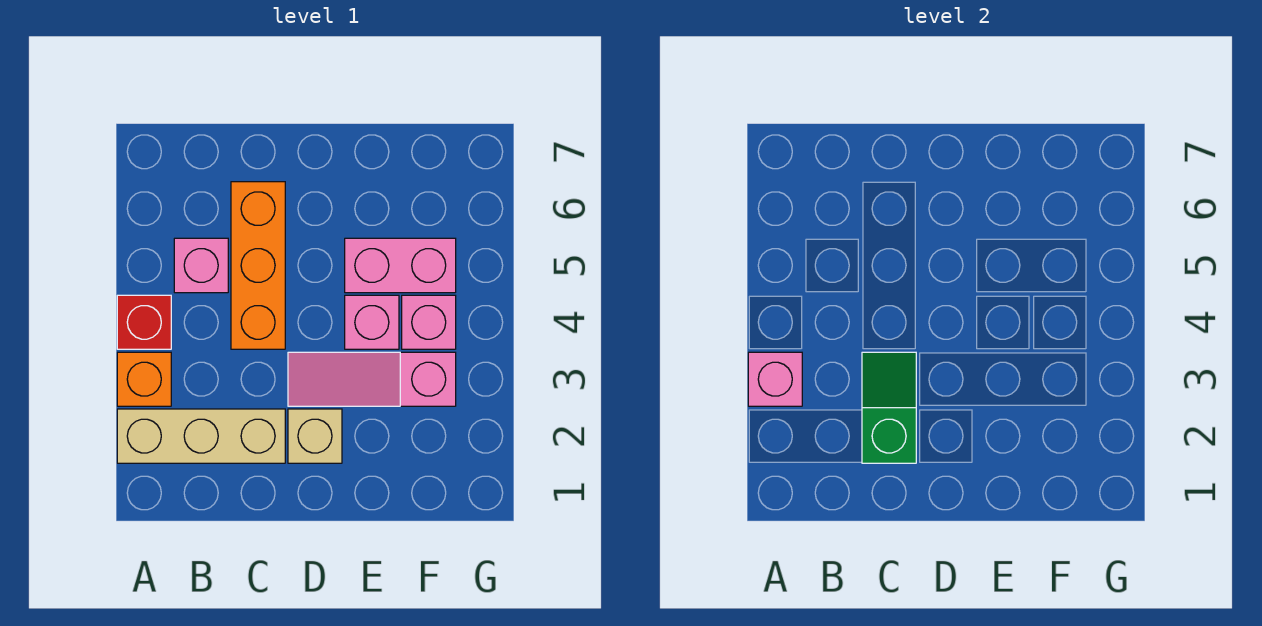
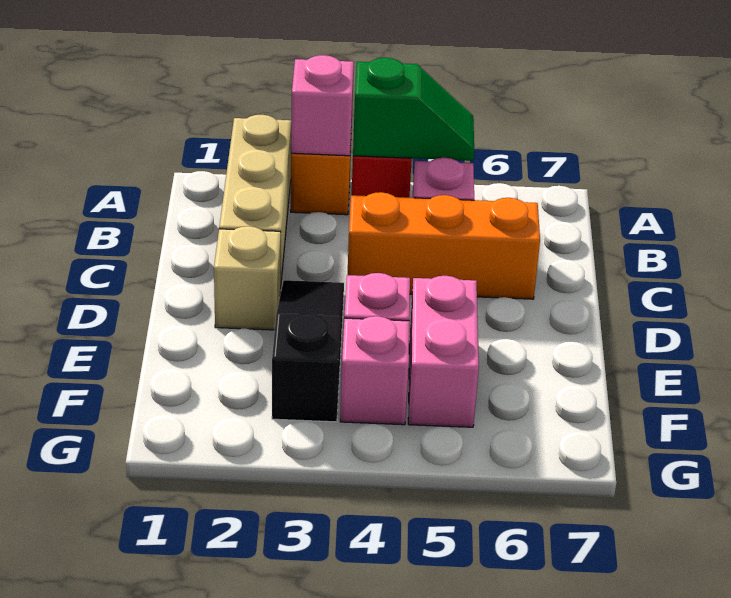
green 1x2 slope [862,352,916,463] -> green 1x2 slope moved to [353,58,474,161]
pink 1x3 slope [288,352,456,406] -> black 1x3 slope [272,280,344,422]

